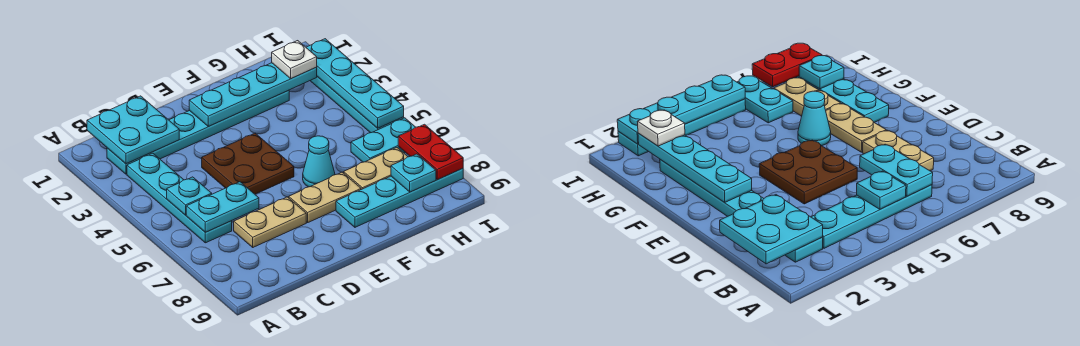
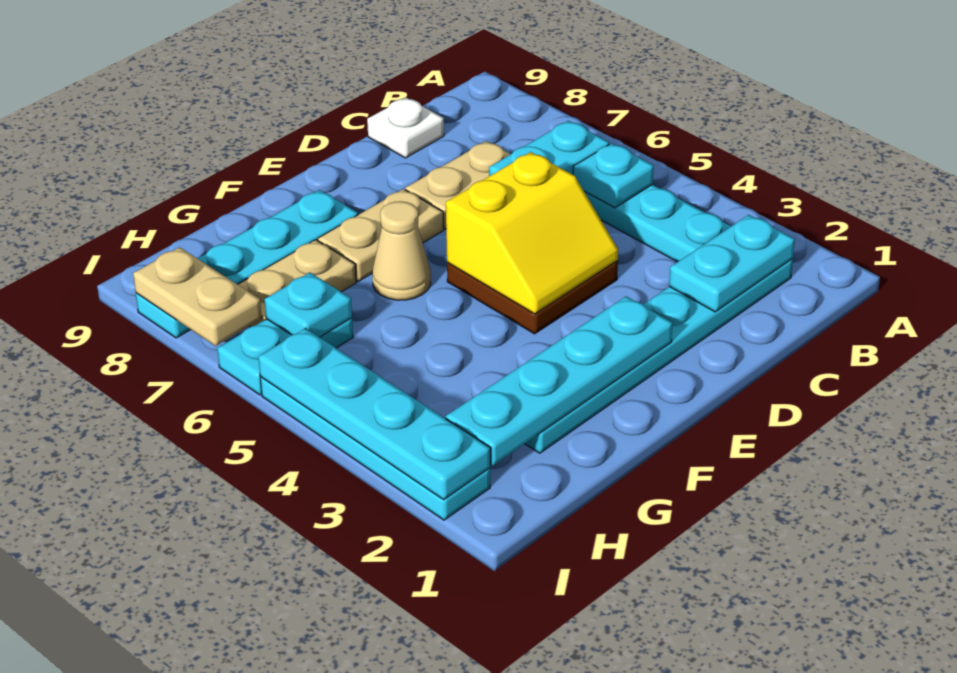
cyan 2x2 plate [87,96,179,164] -> cyan 1x2 plate [669,215,795,312]
none -> yellow 2x2 slope [446,152,618,314]
cyan 1x1 cone [303,136,335,187] -> tan 1x1 cone [372,201,431,300]
white 1x1 plate [272,41,317,79] -> white 1x1 plate moved to [367,98,444,158]
cyan 1x1 plate [391,154,436,192] -> cyan 1x1 plate moved to [265,273,352,337]
red 1x2 plate [398,124,463,180] -> tan 1x2 plate [133,247,262,346]

